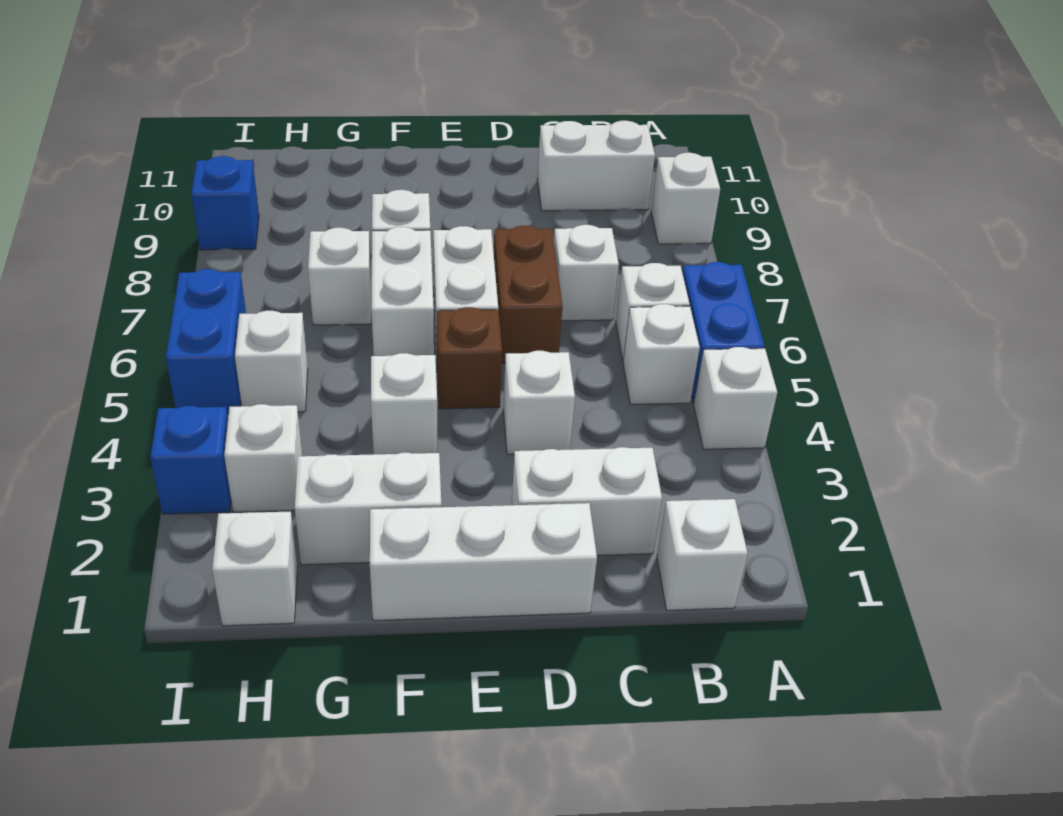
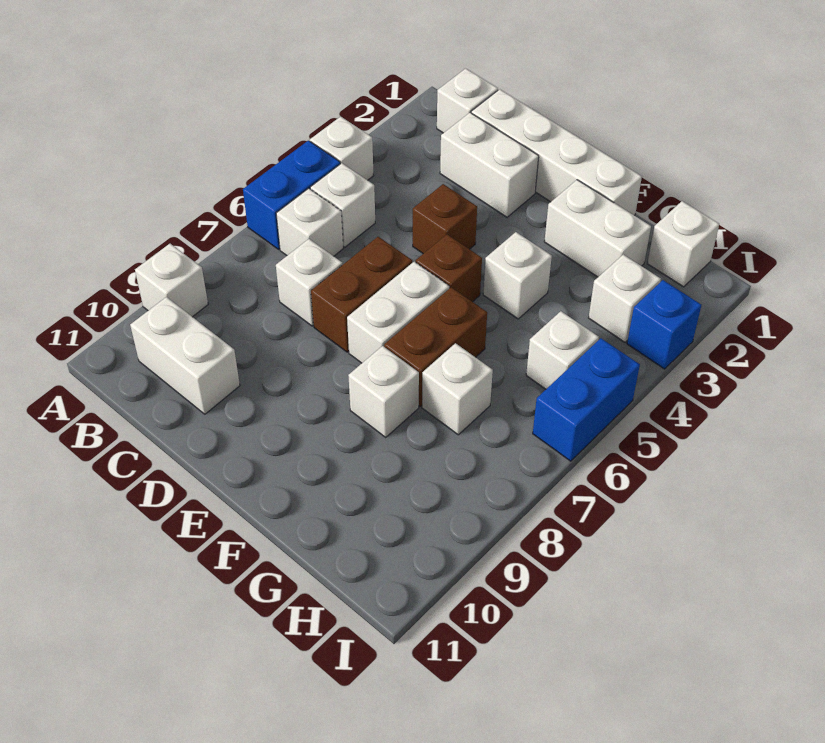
white 1x3 brick [370,503,597,621] -> white 1x4 brick [471,89,642,215]
white 1x1 brick [503,351,575,454] -> brown 1x1 brick [413,184,477,254]
white 1x2 brick [371,227,434,356] -> brown 1x2 brick [384,287,487,406]
blue 1x1 brick [191,156,259,250] -> none

